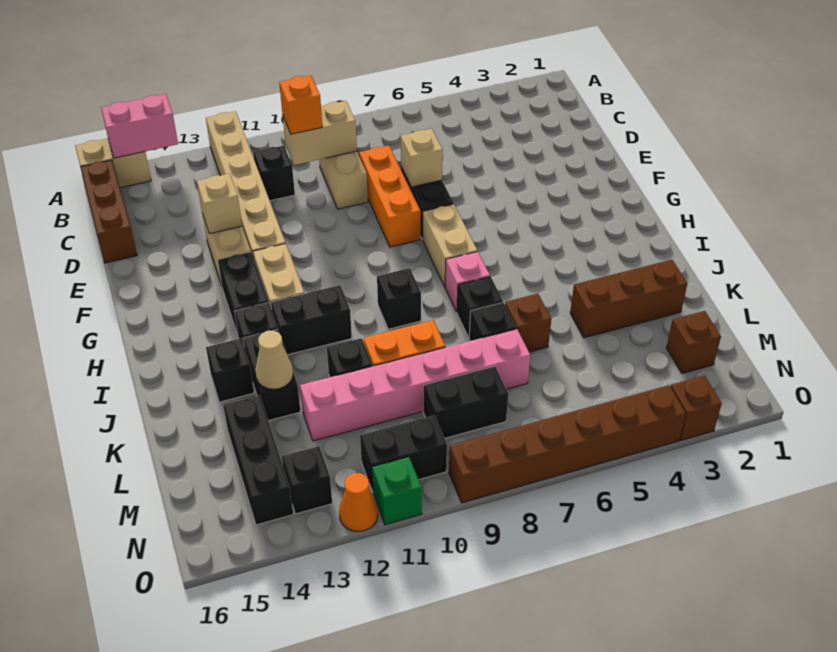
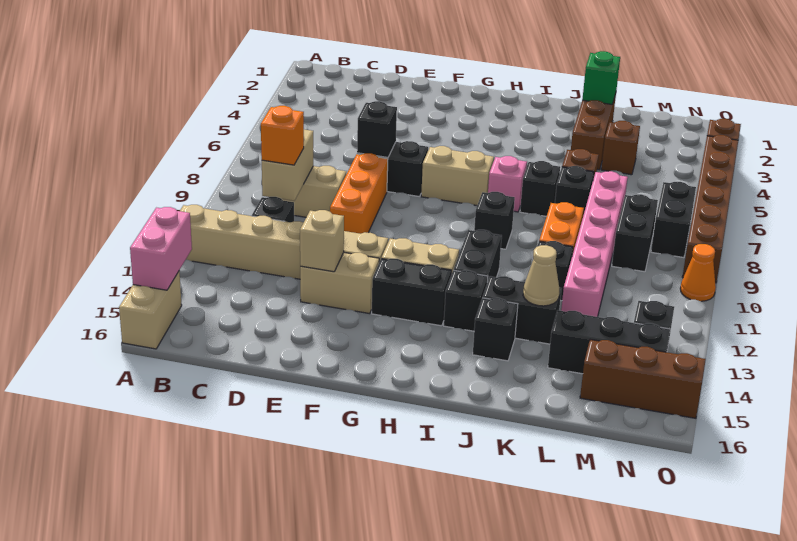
brown 1x3 brick [80,160,137,263] -> brown 1x3 brick moved to [580,340,706,418]
orange 1x3 brick [359,146,421,247] -> orange 1x3 brick turned to [330,153,388,234]
tan 1x1 brick [401,129,443,187] -> black 1x1 brick [357,101,397,158]
brown 1x1 brick [666,311,721,373] -> brown 1x1 brick moved to [601,121,640,175]
black 1x2 brick [360,415,447,492] -> black 1x2 brick moved to [651,182,696,258]
green 1x1 brick [372,457,422,525] -> green 1x1 brick moved to [582,51,620,104]
orange 1x1 cone [339,473,378,532] -> orange 1x1 cone moved to [680,244,716,301]

